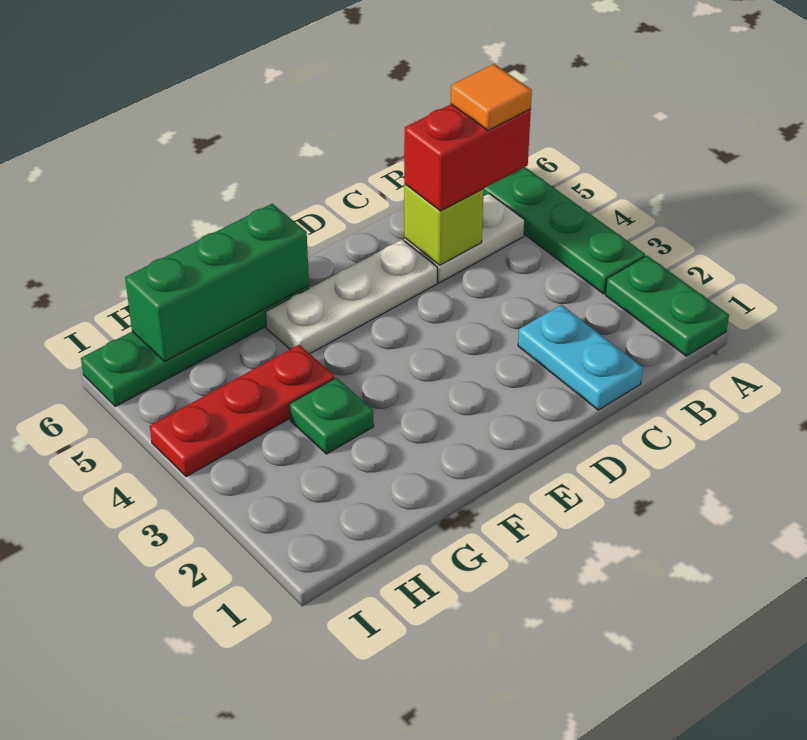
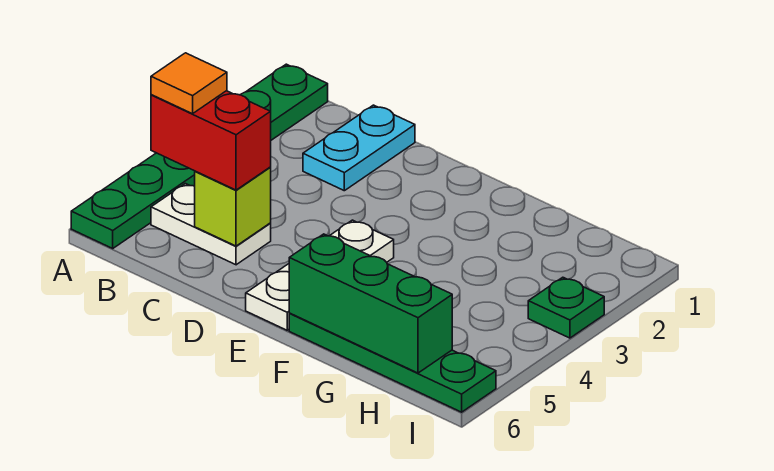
white 1x3 plate [265,239,437,354] -> white 1x3 plate turned to [246,220,394,330]
green 1x1 plate [289,378,374,454] -> green 1x1 plate moved to [528,277,604,338]
red 1x3 plate [150,345,335,477] -> none

